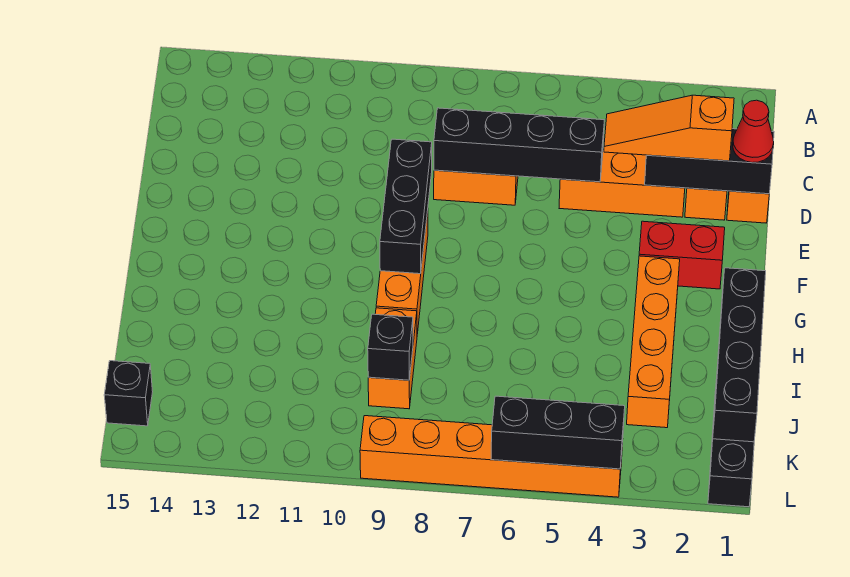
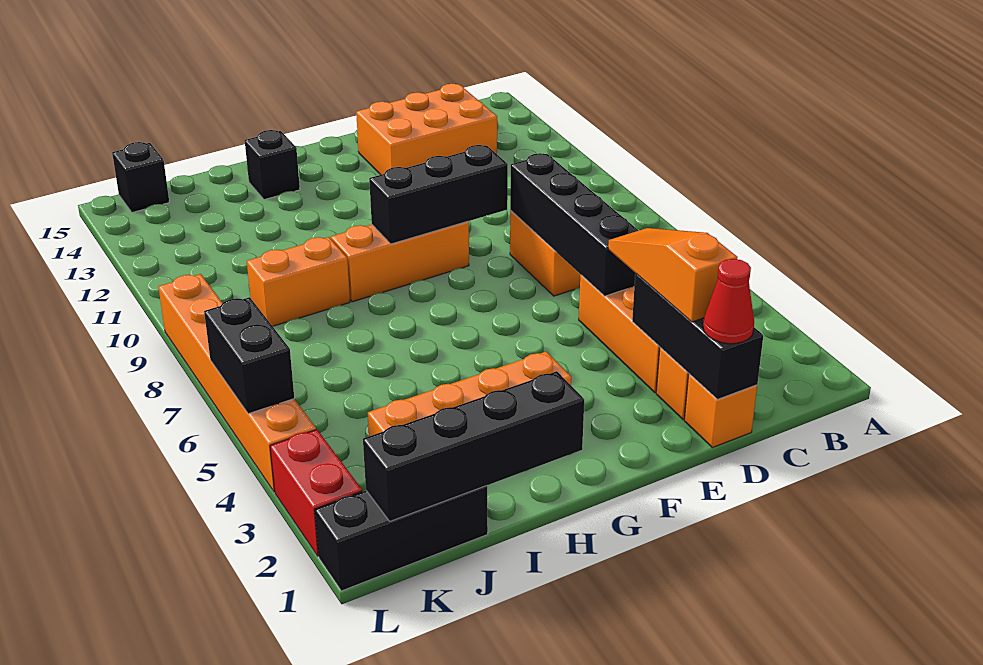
none -> orange 2x3 brick [356,84,497,175]
red 1x2 brick [639,221,725,289] -> red 1x2 brick moved to [270,430,362,556]
black 1x1 brick [368,314,413,380] -> black 1x1 brick moved to [245,130,300,200]
black 1x3 brick [491,396,625,469] -> black 1x2 brick [204,297,294,414]

